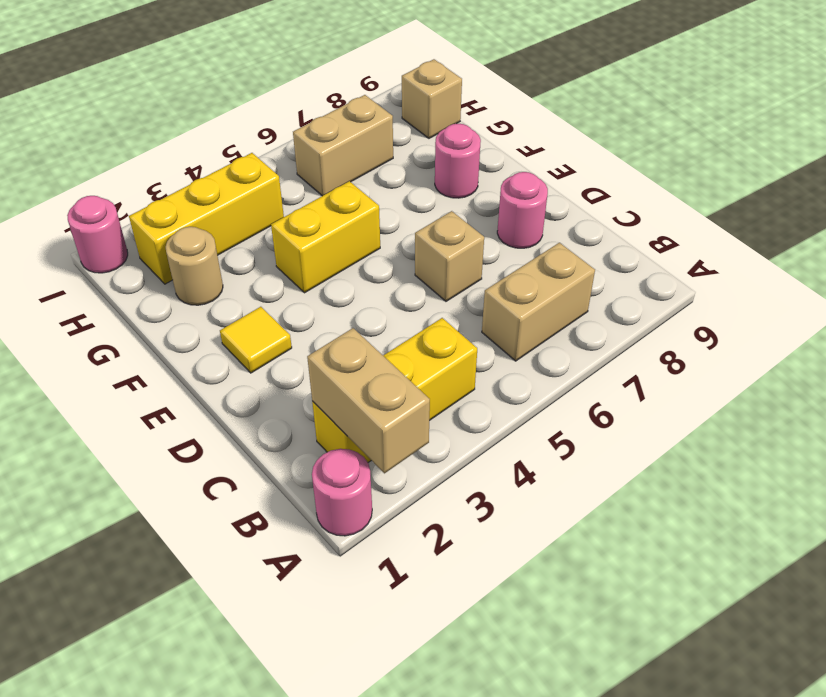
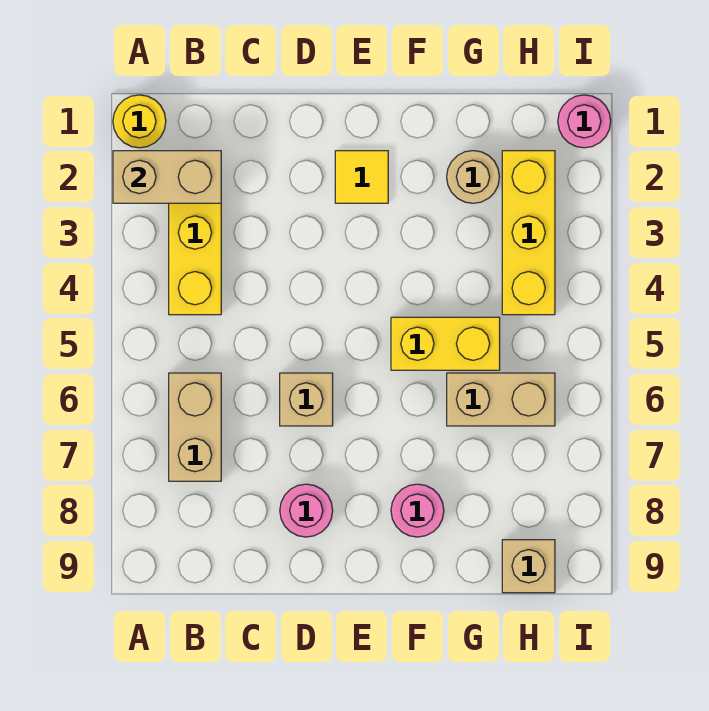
pink 1x1 round brick [312,449,372,536] -> yellow 1x1 round brick [113,95,166,148]
yellow 1x2 brick [271,181,380,293] -> yellow 1x2 brick turned to [391,317,500,370]
tan 1x2 brick [293,95,393,196] -> tan 1x2 brick turned to [447,373,555,426]

